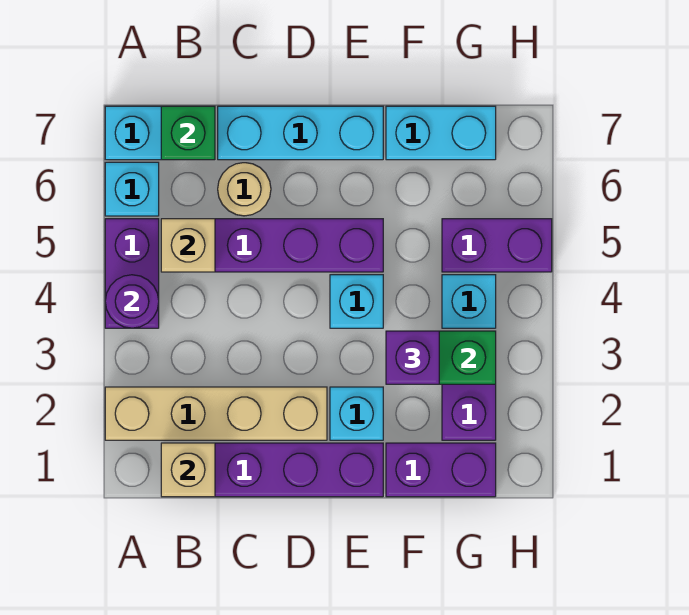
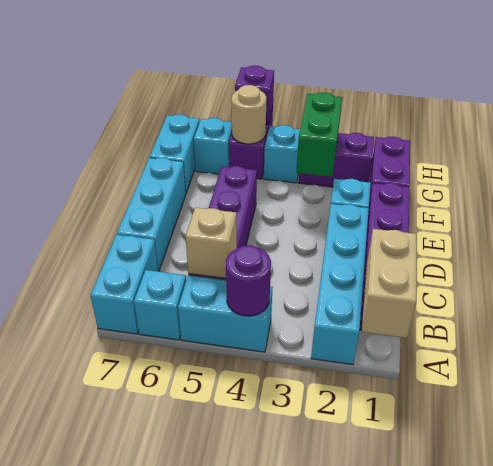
tan 1x4 brick [105,387,327,440] -> cyan 1x4 brick [311,204,369,365]
purple 1x2 brick [105,219,159,328] -> cyan 1x2 brick [178,276,273,352]
tan 1x1 brick [161,443,215,497] -> tan 1x2 brick [362,229,417,338]
green 1x1 brick [161,106,215,160] -> none
tan 1x1 round brick [218,163,271,216] -> tan 1x1 round brick moved to [231,85,266,144]
cyan 1x1 brick [330,275,383,328] -> cyan 1x1 brick moved to [194,118,232,174]
purple 1x1 brick [386,331,439,384] -> purple 1x1 brick moved to [235,66,274,124]

